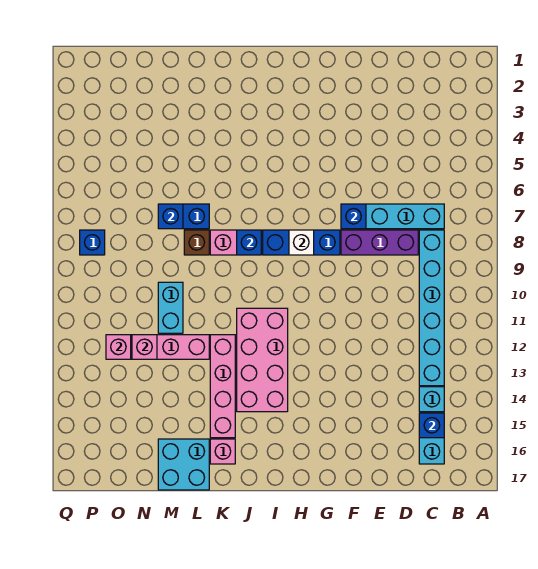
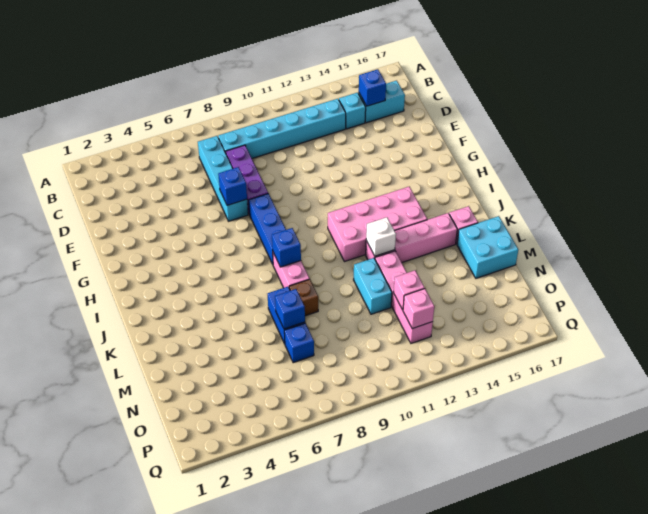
white 1x1 brick [289,230,314,255] -> white 1x1 brick moved to [366,217,396,256]
cyan 1x2 brick [158,282,183,333] -> cyan 1x2 brick turned to [354,258,392,314]
blue 1x1 brick [80,230,105,255] -> blue 1x1 brick moved to [284,323,314,363]

